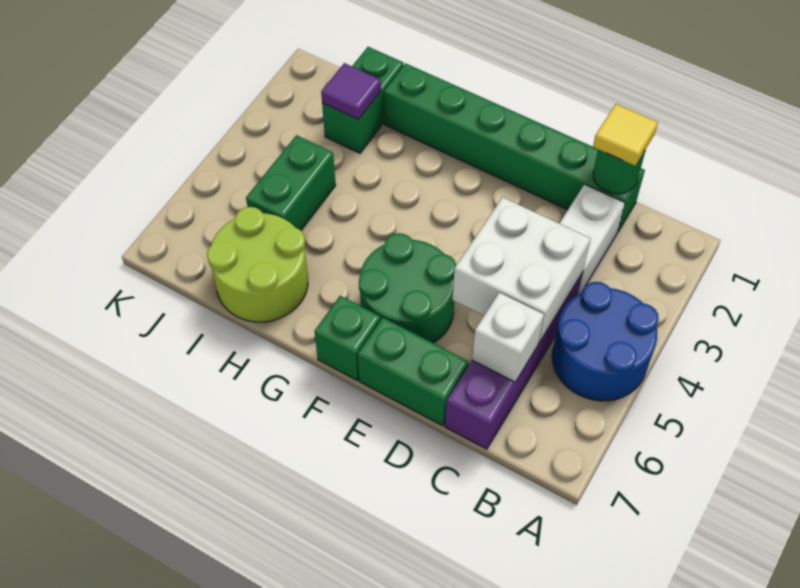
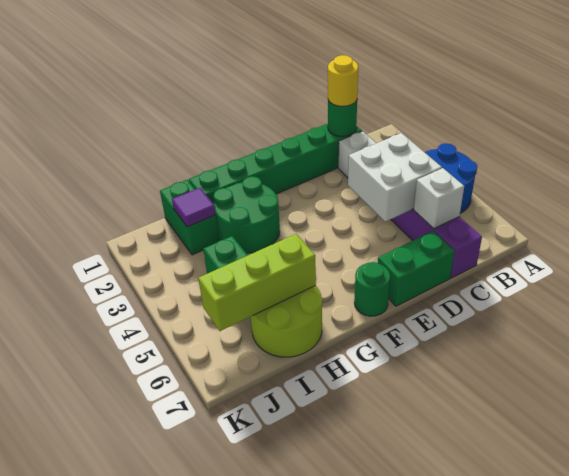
yellow 1x1 tile [593,104,658,166] -> yellow 1x1 round brick [328,55,358,106]
green 2x2 round brick [359,233,456,343] -> green 2x2 round brick moved to [213,176,280,253]
green 1x1 brick [314,296,381,380] -> green 1x1 round brick [354,262,390,316]
none -> lime 1x3 brick [198,234,316,331]

